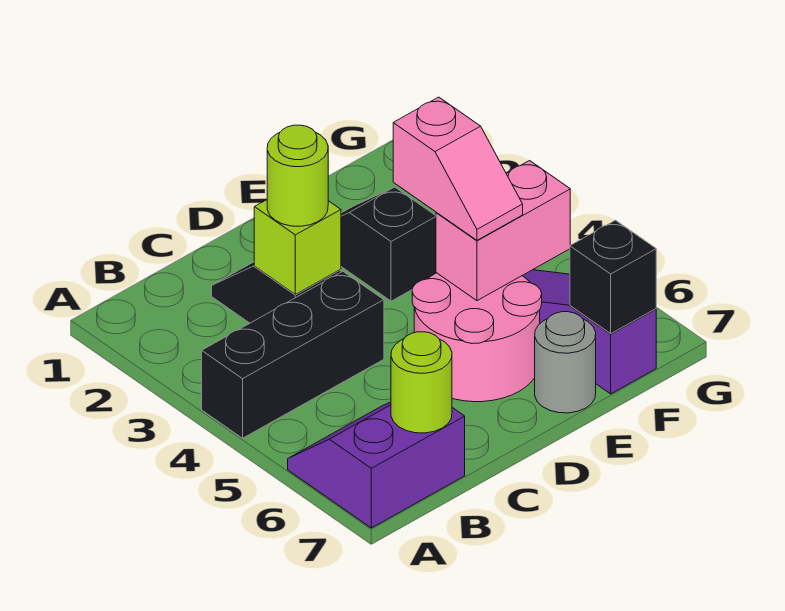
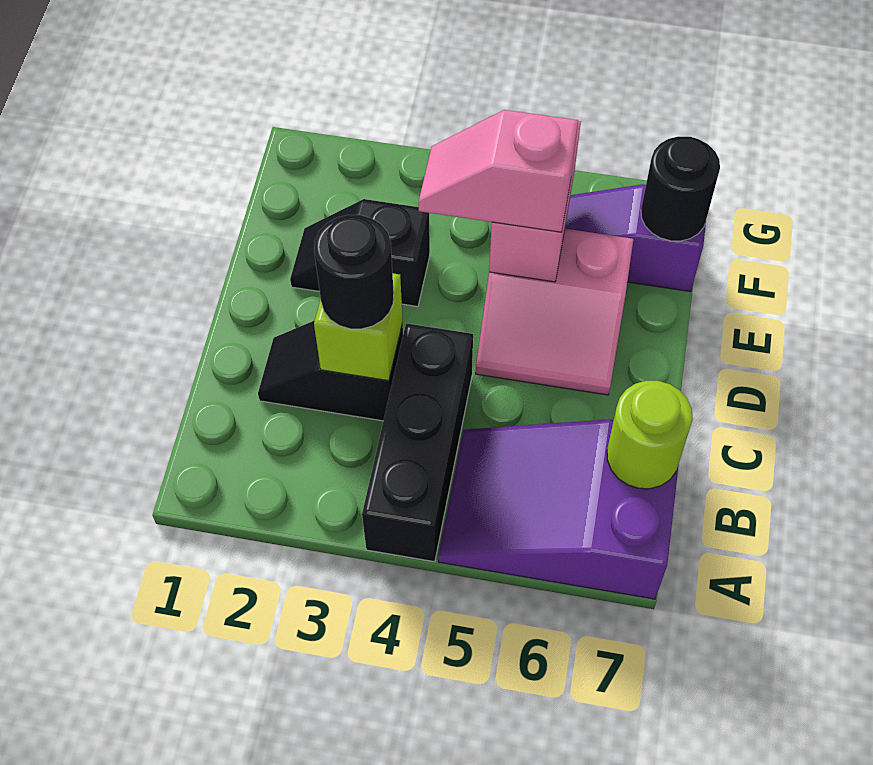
purple 2x2 slope [288,402,465,528] -> purple 2x3 slope [438,419,679,599]
lime 1x1 round brick [267,125,328,226] -> black 1x1 round brick [314,215,394,329]
pink 2x2 round brick [412,273,542,402] -> pink 2x2 slope [476,229,633,395]
pink 1x2 slope [393,97,523,240] -> pink 1x2 slope turned to [419,110,578,232]
grey 1x1 round brick [535,312,596,413] -> none
black 1x1 brick [570,220,656,333] -> black 1x1 round brick [641,136,720,241]

